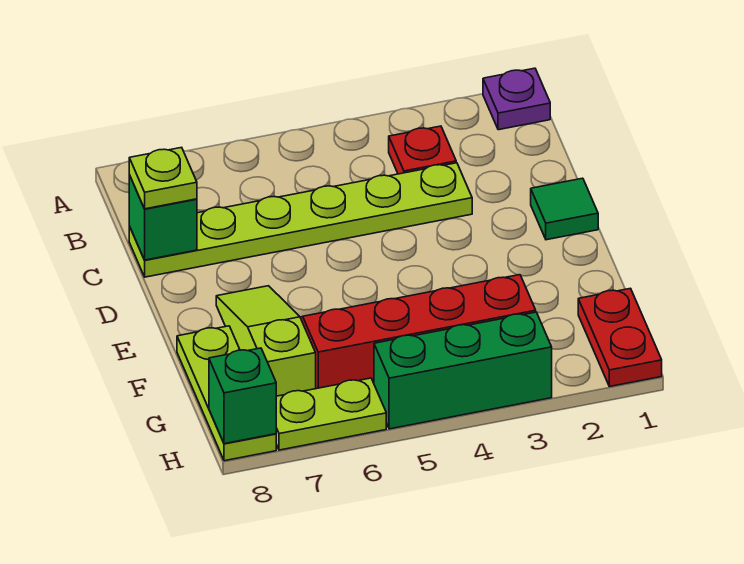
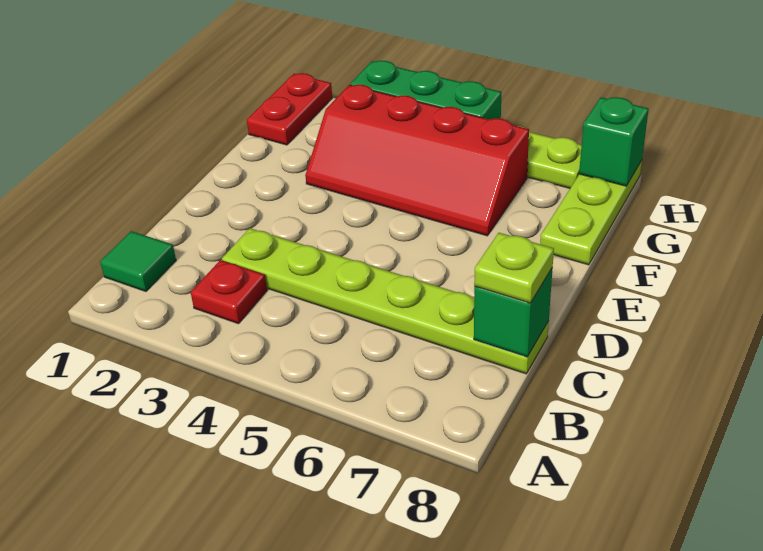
purple 1x1 plate [483,68,550,130] -> none
green 1x1 tile [531,178,598,240] -> green 1x1 tile moved to [100,231,176,291]
lime 1x3 slope [216,286,316,396] -> none

